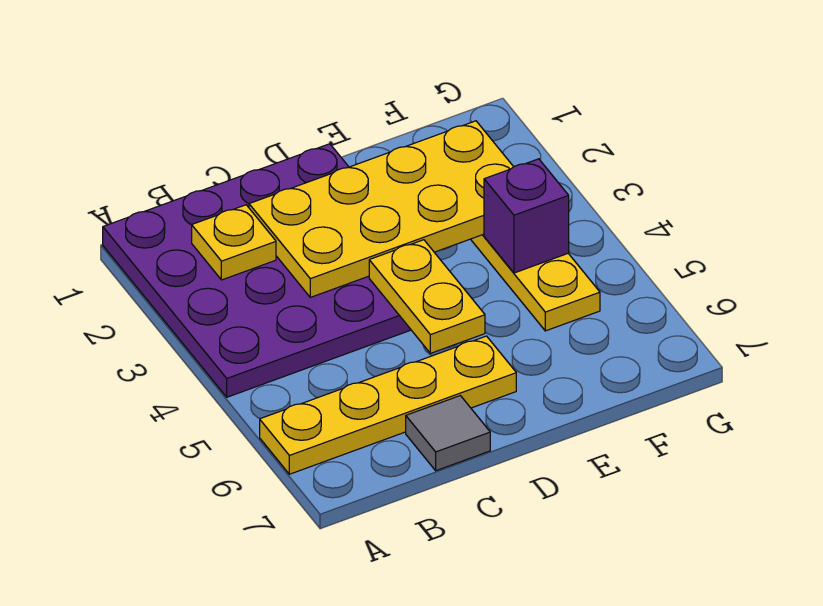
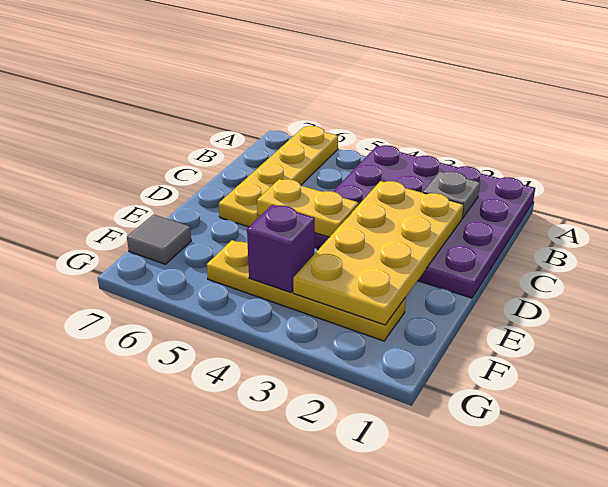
yellow 1x1 plate [192,205,276,280] -> grey 1x1 plate [423,172,480,218]
grey 1x1 tile [406,396,490,471] -> grey 1x1 tile moved to [127,214,191,264]

